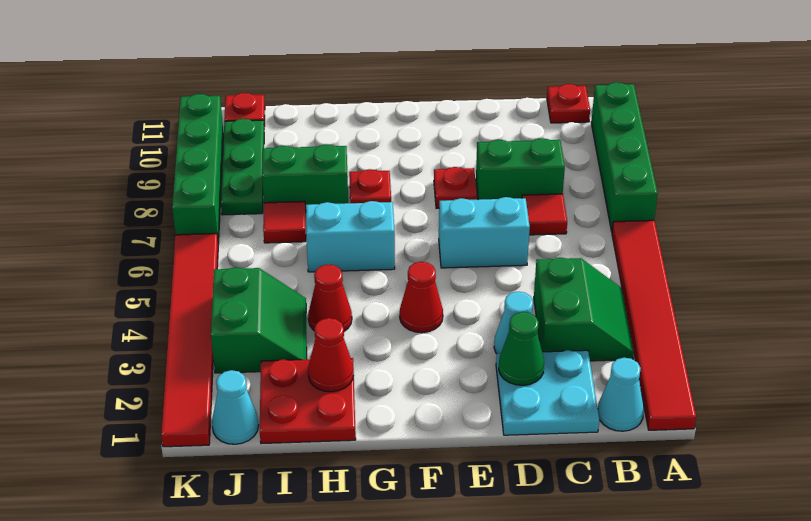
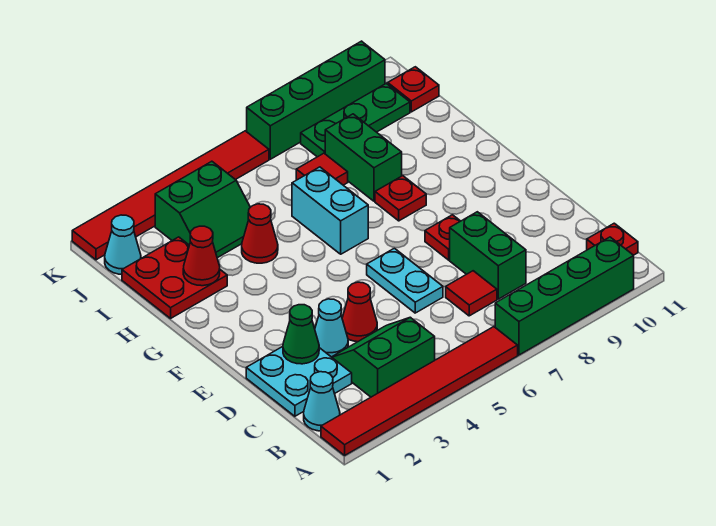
green 2x2 slope [534,257,634,361] -> green 2x2 slope turned to [332,317,435,397]
cyan 1x2 brick [439,197,530,268] -> cyan 1x2 plate [367,248,443,313]
red 1x1 cone [400,262,443,333] -> red 1x1 cone moved to [342,282,377,342]

